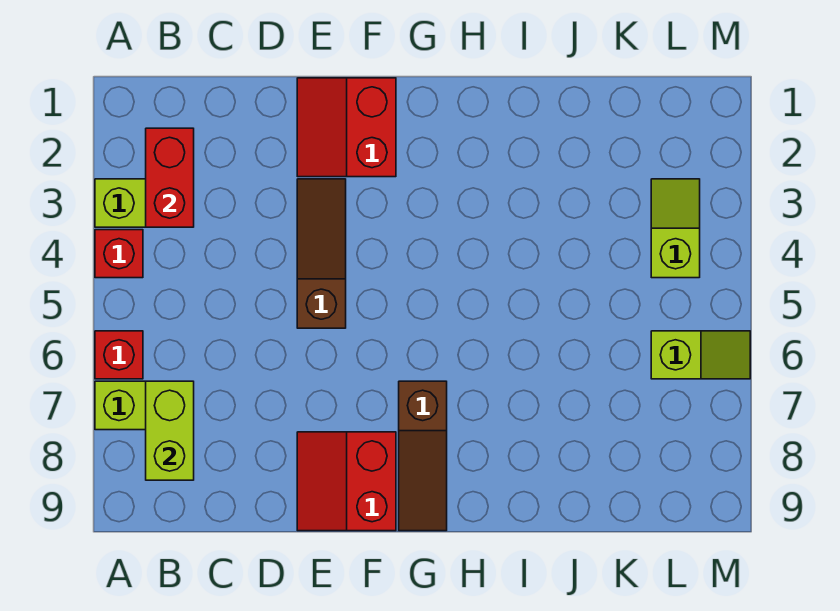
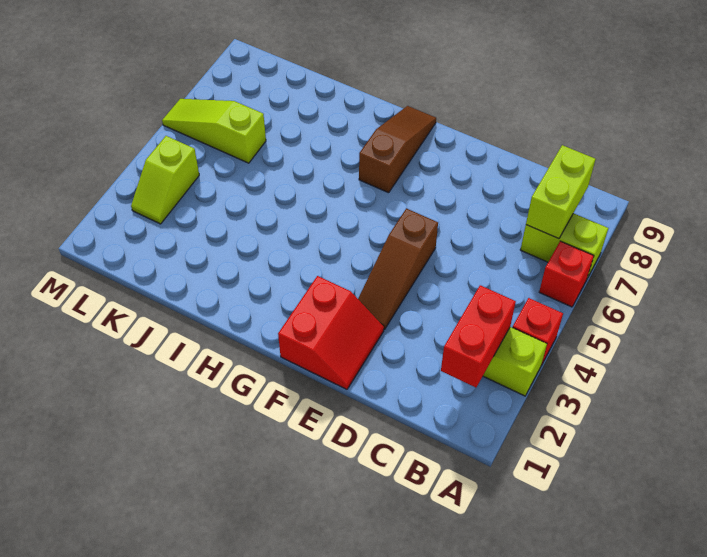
red 2x2 slope [297,432,396,531] -> none
lime 1x2 slope [651,331,750,379] -> lime 1x3 slope [162,99,266,163]

